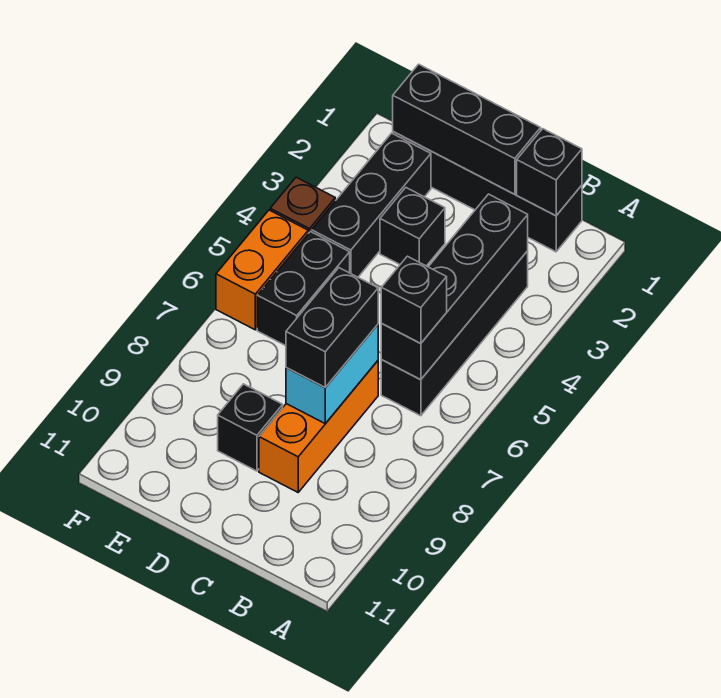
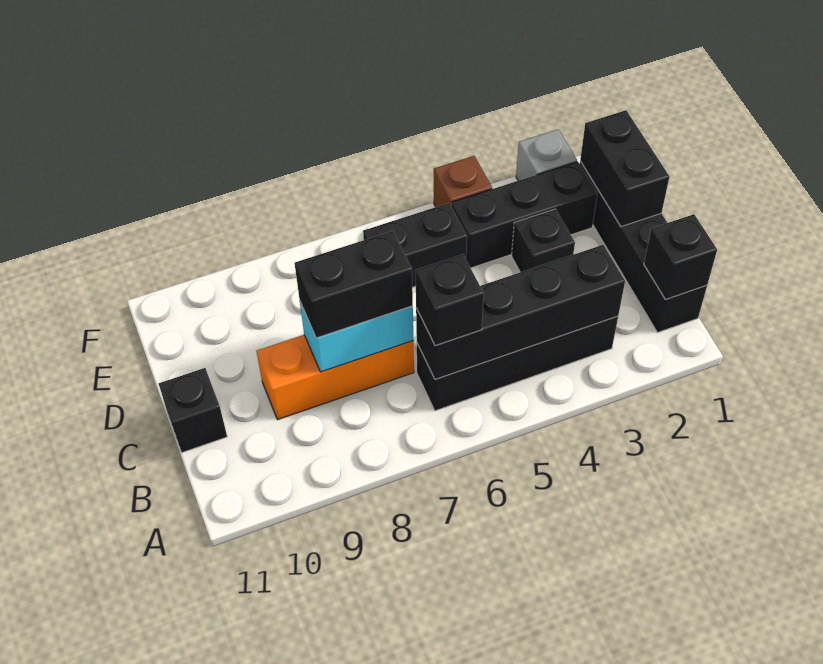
black 1x3 brick [393,64,541,194] -> black 1x2 brick [580,110,669,227]
black 1x1 brick [218,384,283,471] -> black 1x1 brick moved to [159,368,227,453]
none -> grey 1x1 brick [516,129,577,181]
orange 1x2 brick [216,210,308,330] -> none

